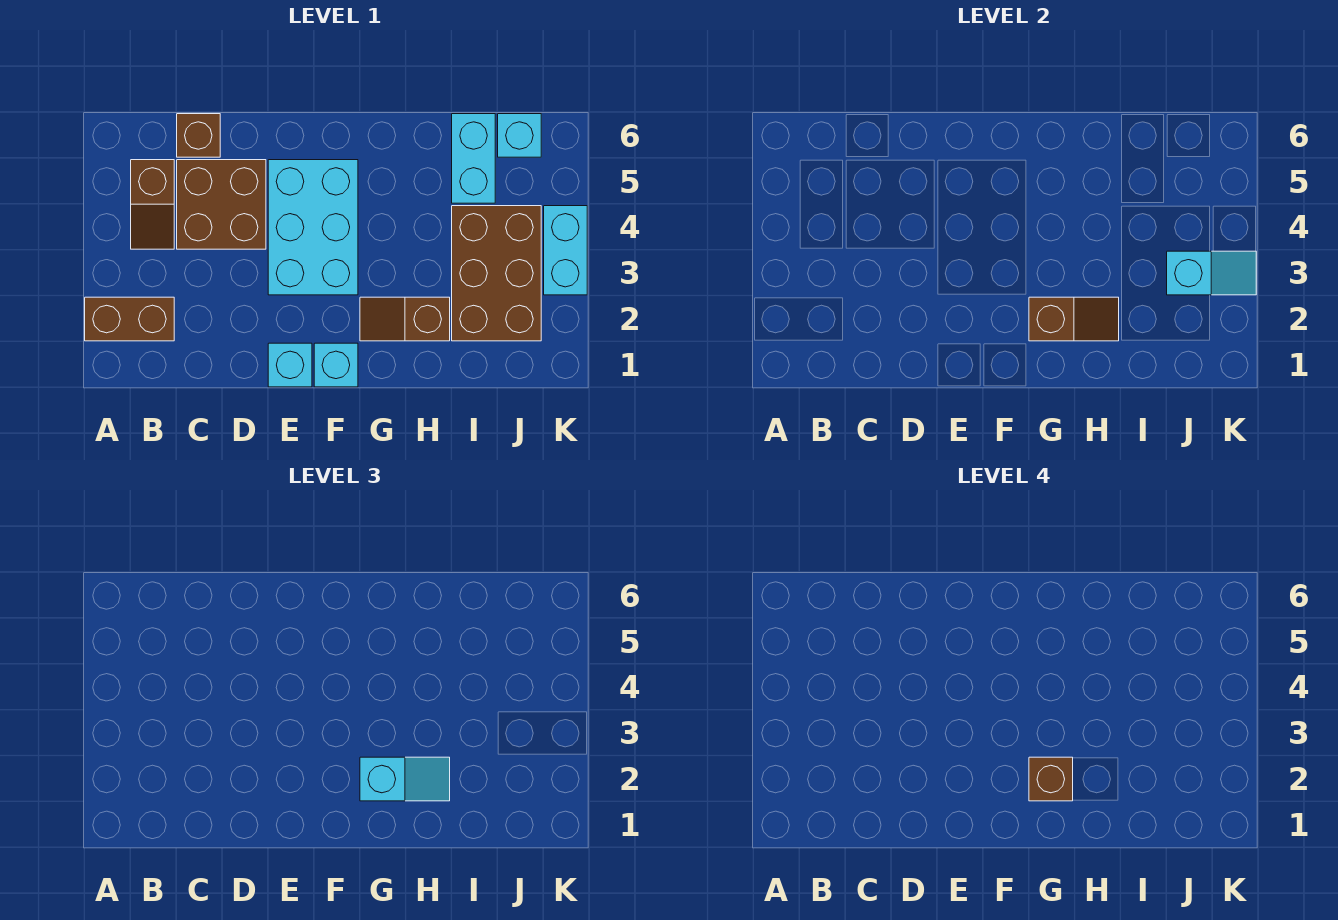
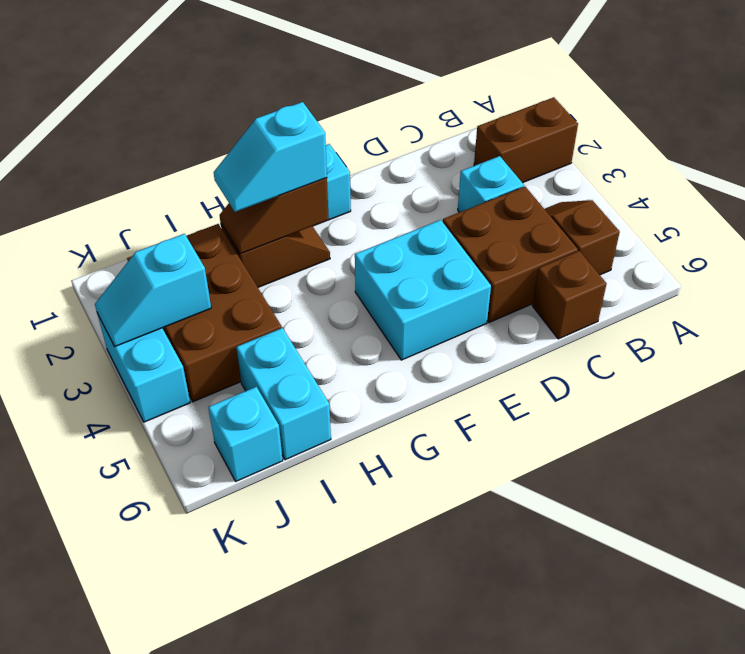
cyan 1x1 brick [268,343,312,387] -> cyan 1x1 brick moved to [458,156,524,212]
cyan 2x3 brick [268,160,358,295] -> cyan 2x2 brick [355,220,491,360]
brown 1x1 brick [1029,757,1073,801] -> none

